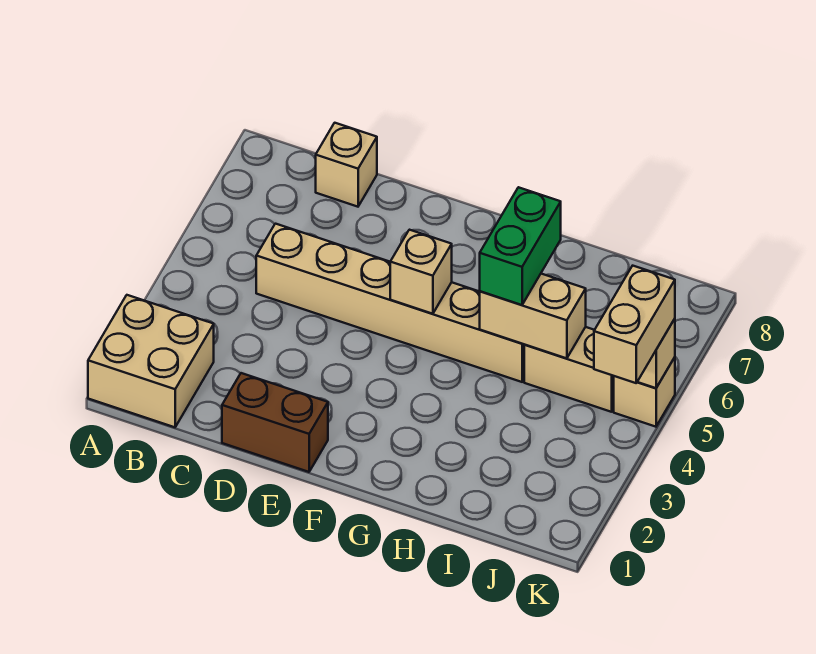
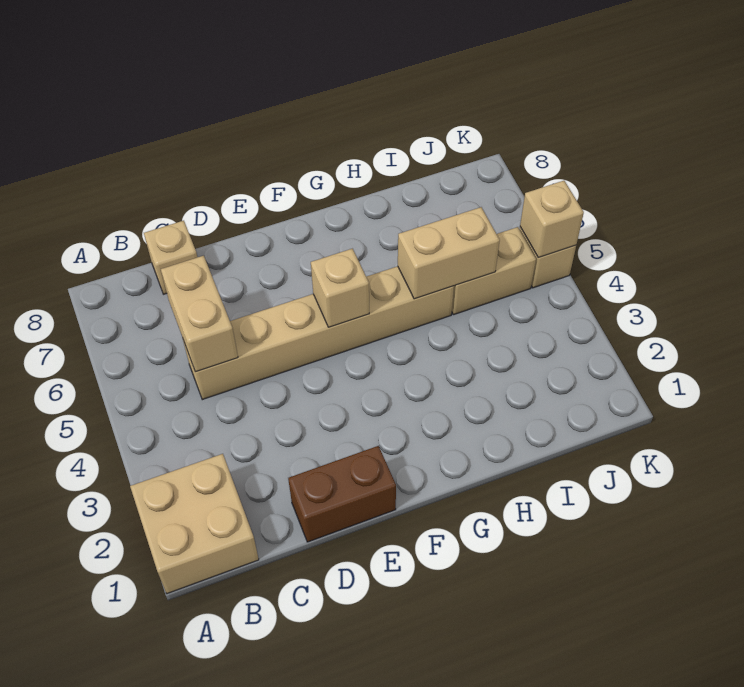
green 1x2 brick [480,187,561,305] -> none
tan 1x2 brick [594,266,675,383] -> tan 1x2 brick moved to [161,256,238,372]

